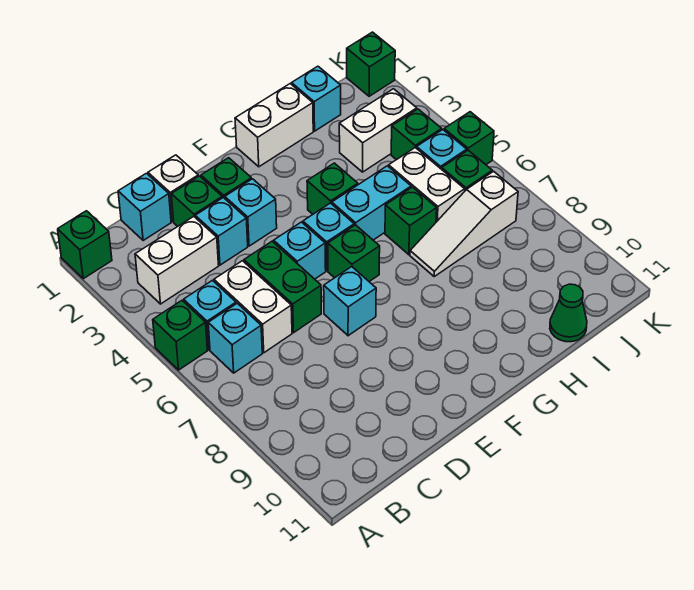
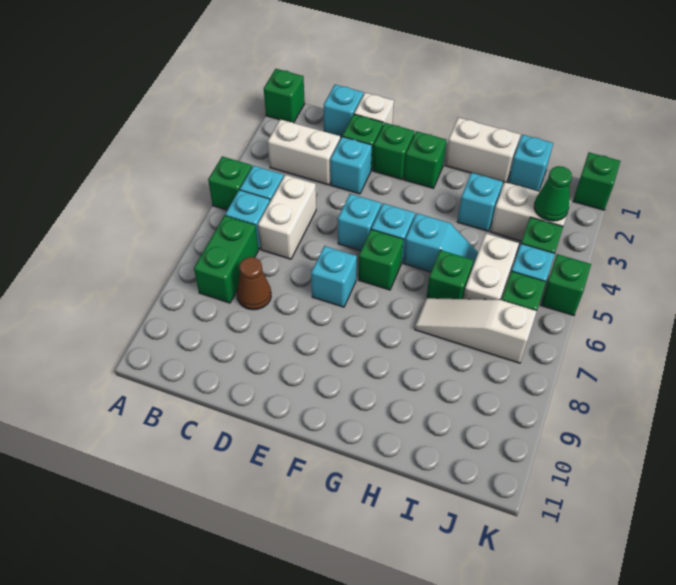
none -> brown 1x1 cone [237,257,271,310]
green 1x2 brick [244,241,321,333] -> green 1x2 brick moved to [194,216,258,303]
cyan 1x1 brick [225,179,277,246] -> cyan 1x1 brick moved to [457,173,503,231]
green 1x1 brick [307,163,358,214] -> green 1x1 brick moved to [404,131,446,188]
cyan 1x2 brick [332,166,411,240] -> cyan 1x2 slope [403,213,478,272]
green 1x1 cone [550,284,587,342] -> green 1x1 cone moved to [534,166,572,221]

